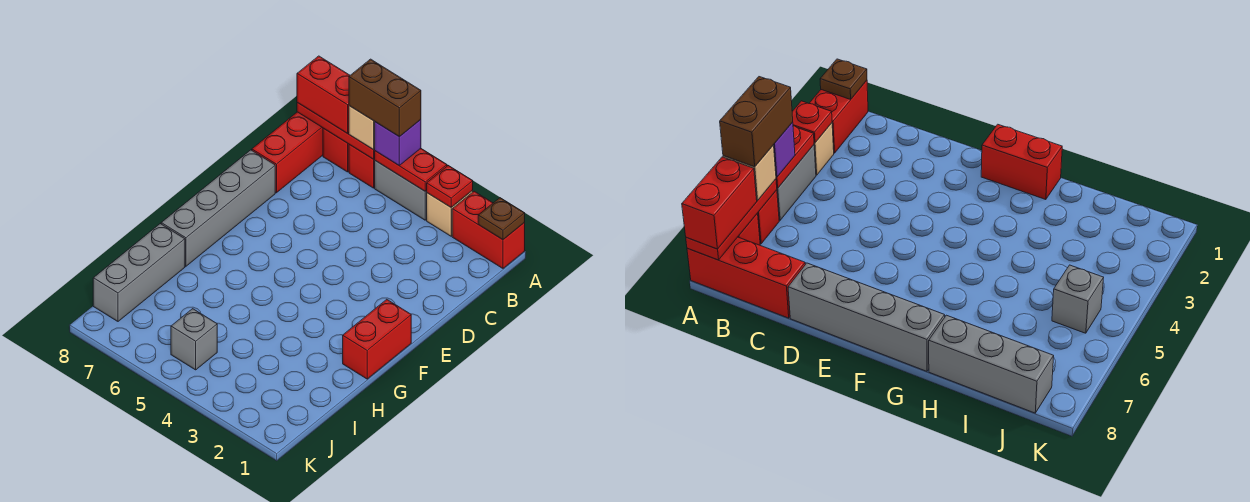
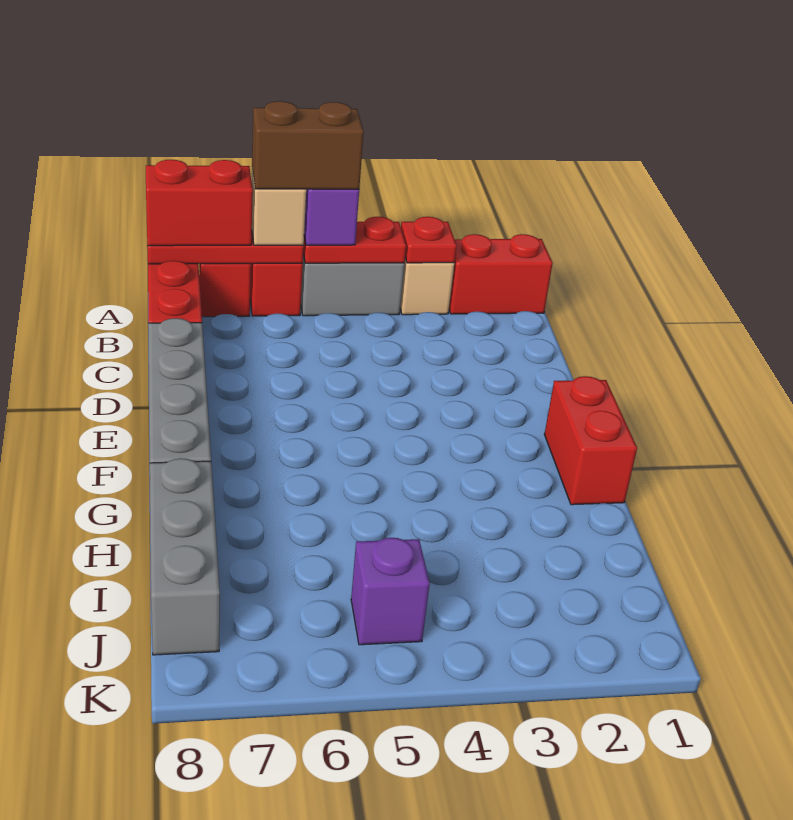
brown 1x1 plate [478,198,525,240] -> none
grey 1x1 brick [171,309,217,370] -> purple 1x1 brick [351,538,430,645]

